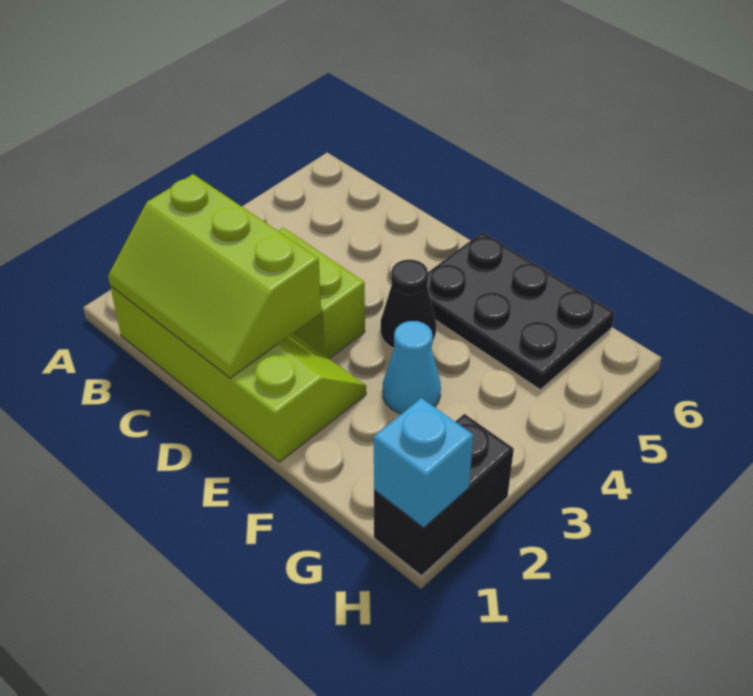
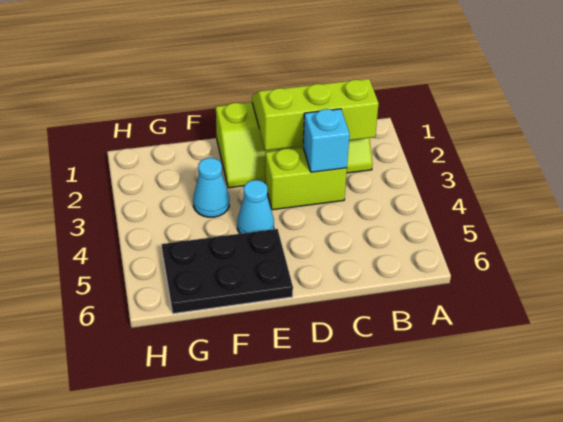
black 1x1 cone [381,260,436,348] -> cyan 1x1 cone [237,180,274,234]
black 1x2 brick [374,414,514,576] -> none
cyan 1x1 brick [374,398,474,528] -> cyan 1x1 brick moved to [303,109,350,172]

